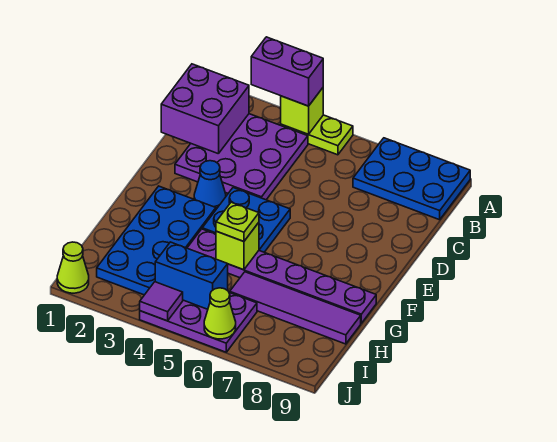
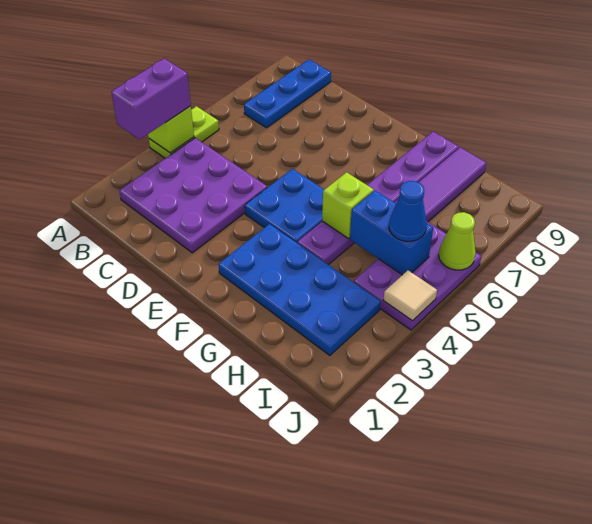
blue 2x3 plate [353,138,470,220] -> blue 1x3 plate [244,60,331,128]
purple 2x2 brick [161,64,249,154] -> none
blue 1x1 cone [194,161,226,209] -> blue 1x1 cone moved to [389,181,427,241]
lime 1x1 plate [216,202,259,241] -> none
blue 1x2 brick [155,242,228,309] -> blue 1x2 brick turned to [350,190,433,275]
lime 1x1 cone [57,242,89,293] -> none
purple 1x1 tile [140,282,183,321] -> tan 1x1 tile [383,270,437,321]

